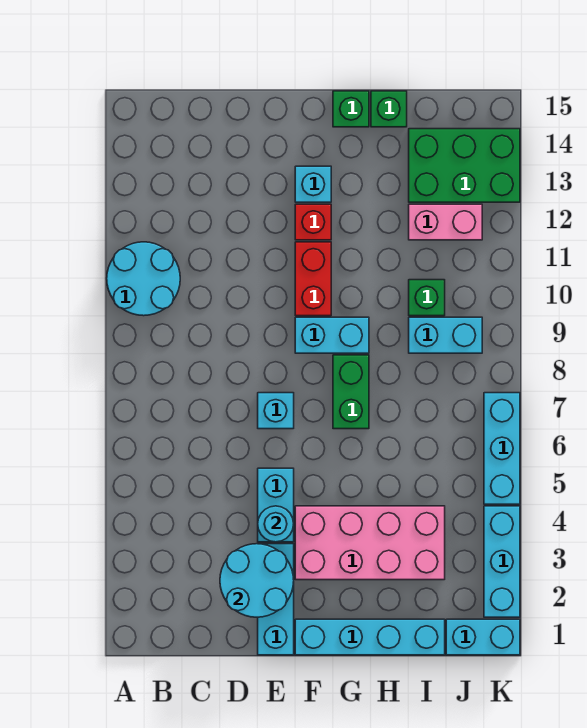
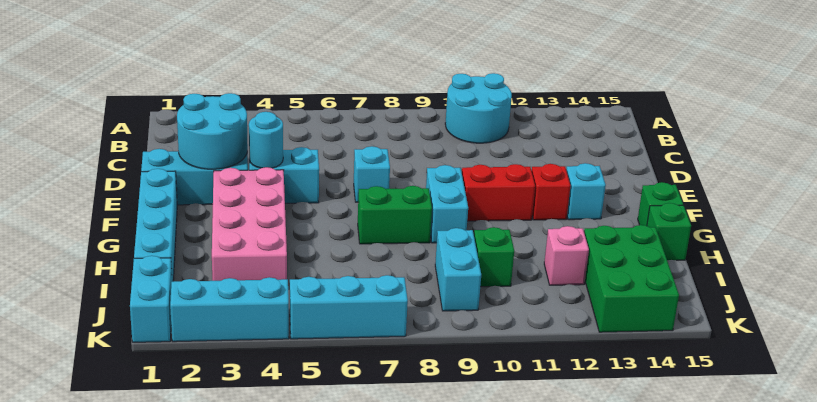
pink 1x2 brick [409,204,482,240] -> pink 1x1 brick [544,226,589,285]

